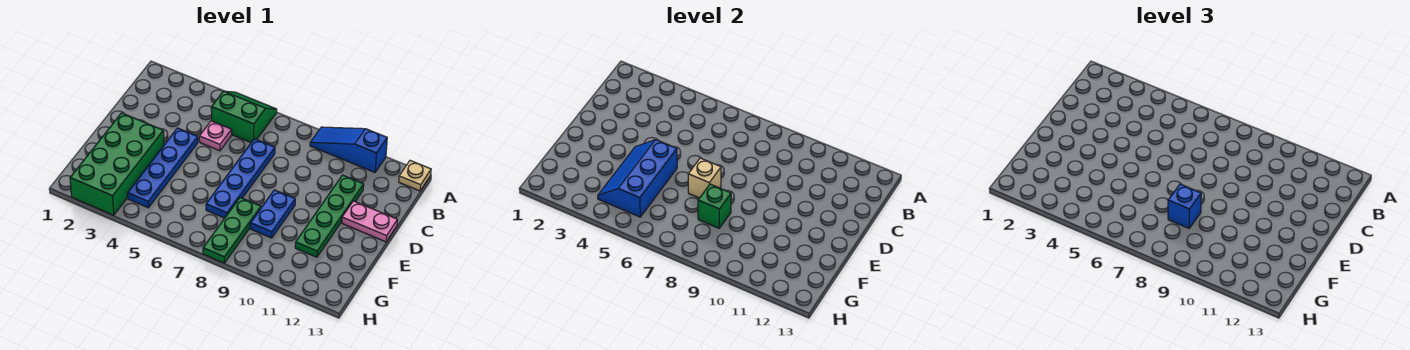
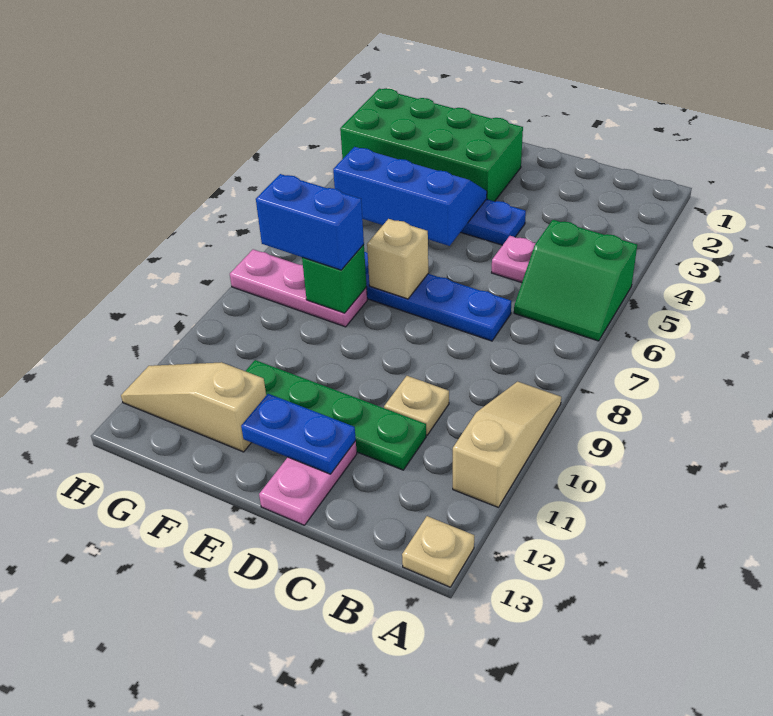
green 2x2 slope [211,91,277,142] -> green 2x2 slope turned to [514,220,637,341]
blue 1x3 slope [310,127,387,172] -> tan 1x3 slope [453,382,561,507]
none -> tan 1x1 plate [384,376,449,435]
blue 1x2 plate [250,190,295,238] -> blue 1x2 plate moved to [241,394,356,474]
green 1x3 plate [203,197,261,263] -> pink 1x3 plate [230,249,367,327]
blue 1x1 brick [1168,184,1201,228] -> blue 1x2 brick [256,174,364,270]
none -> tan 1x3 slope [121,362,266,452]

